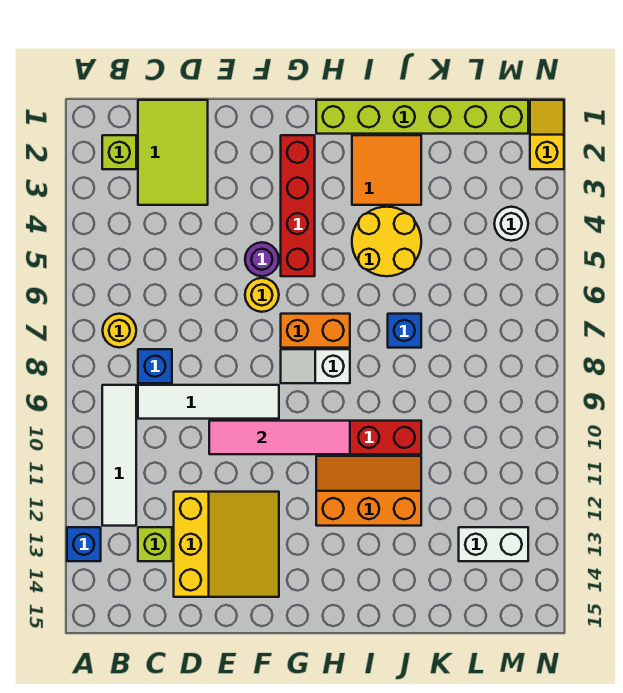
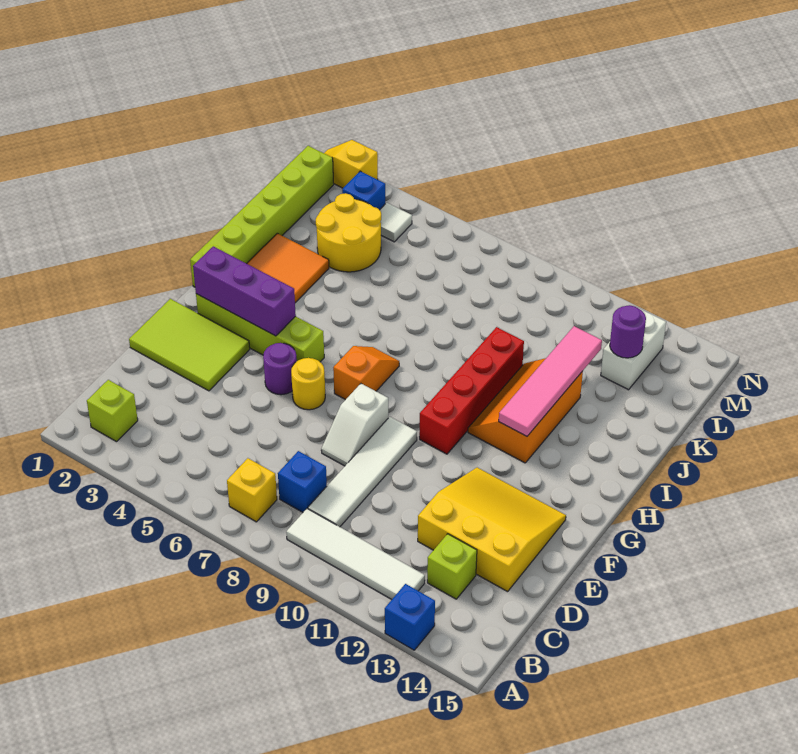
yellow 1x1 round brick [103,314,136,348] -> yellow 1x1 brick [227,458,277,522]
lime 2x3 tile [138,100,208,205] -> lime 2x3 tile moved to [129,299,250,391]
pink 1x4 tile [209,421,350,454] -> pink 1x4 tile moved to [499,326,602,436]
red 1x4 brick [281,135,315,276] -> lime 1x4 brick [196,294,324,362]
none -> purple 1x3 brick [193,246,296,336]
orange 1x2 brick [281,314,350,348] -> orange 1x2 slope [333,346,399,400]
white 1x2 slope [281,349,350,383] -> white 1x2 slope moved to [321,384,388,466]
yellow 2x2 round brick [352,207,421,276] -> yellow 2x2 round brick moved to [316,193,381,272]
blue 1x1 brick [388,314,421,348] -> blue 1x1 brick moved to [342,171,385,210]
none -> purple 1x1 round brick [610,305,646,358]
white 1x1 round brick [494,207,528,241] -> white 1x1 tile [380,203,412,242]

